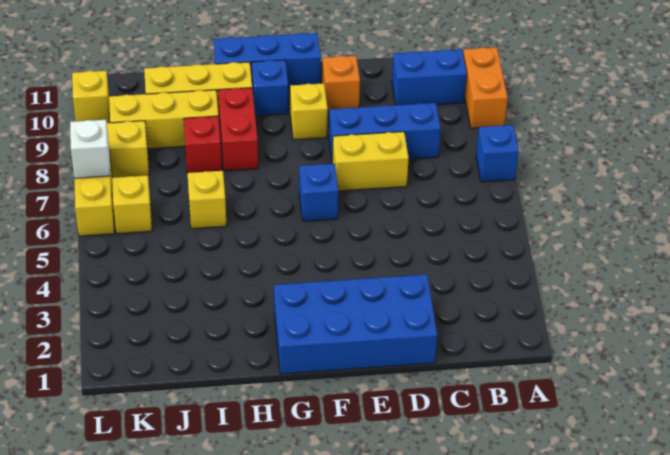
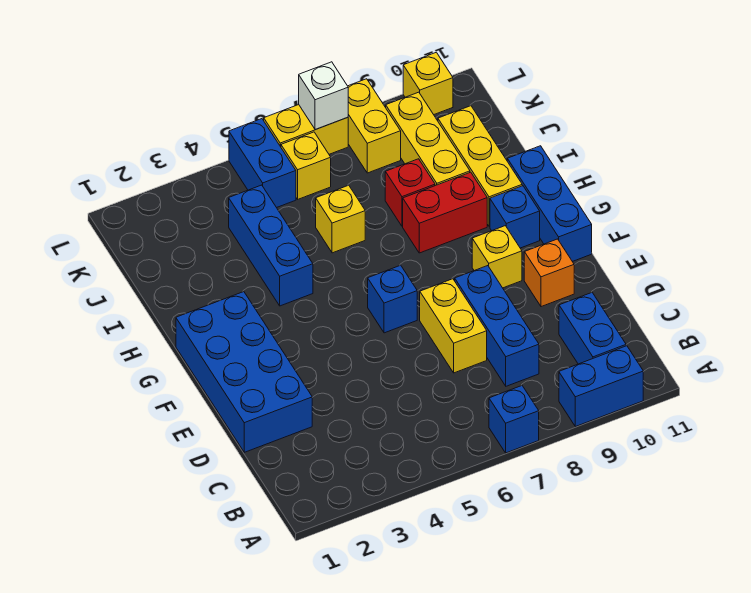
orange 1x2 brick [463,47,508,129] -> blue 1x2 brick [559,346,643,427]
none -> blue 1x3 brick [229,185,313,306]
none -> blue 1x2 brick [229,119,296,208]

